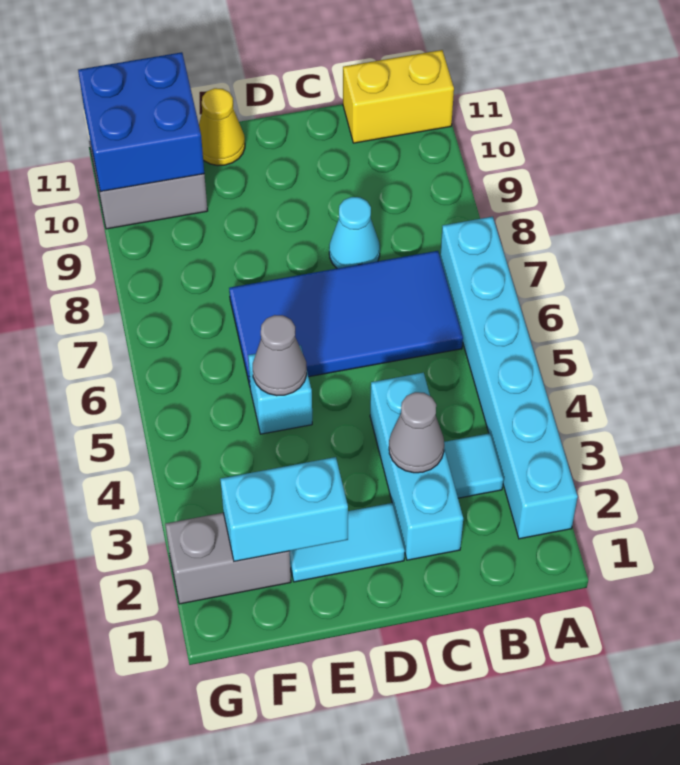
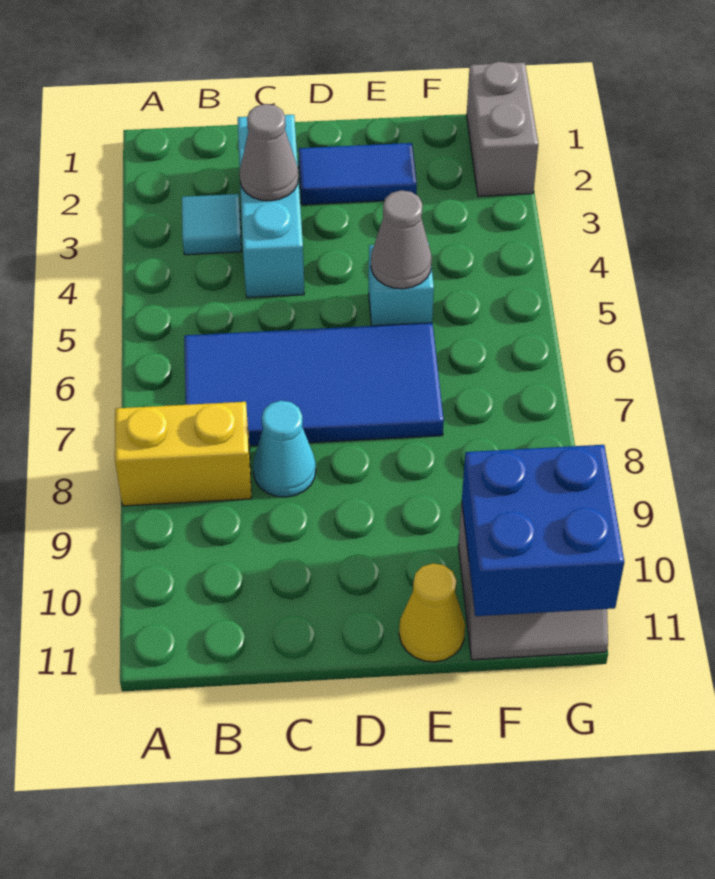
cyan 1x6 brick [440,217,578,539] -> none
yellow 1x2 brick [343,50,454,143] -> yellow 1x2 brick moved to [115,402,252,506]
cyan 1x2 tile [290,503,405,582] -> blue 1x2 tile [298,143,417,205]
cyan 1x2 brick [220,457,348,561] -> none
grey 1x2 brick [165,513,291,604] -> grey 1x2 brick turned to [467,62,538,196]

